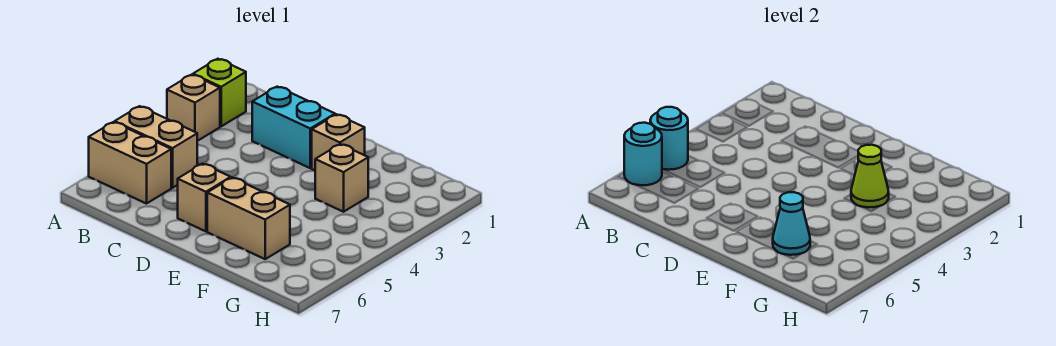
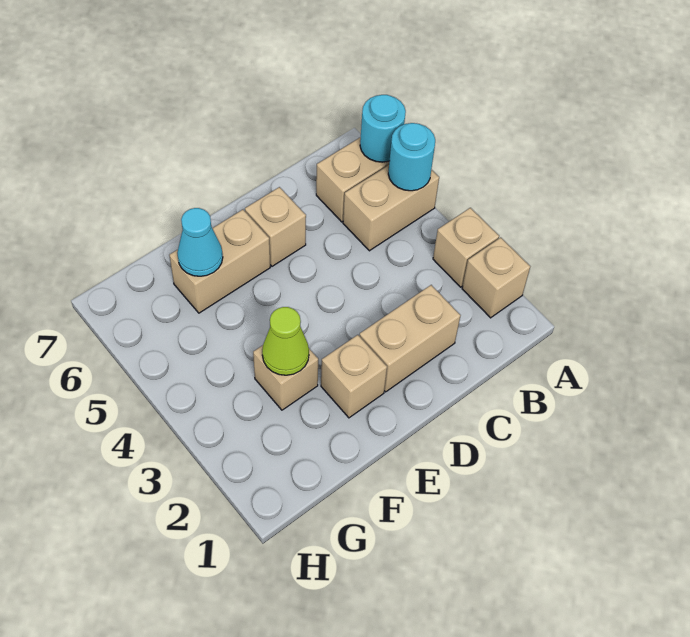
lime 1x1 brick [193,59,246,126] -> tan 1x1 brick [462,238,530,318]
cyan 1x2 brick [252,87,335,168] -> tan 1x2 brick [360,285,461,392]

